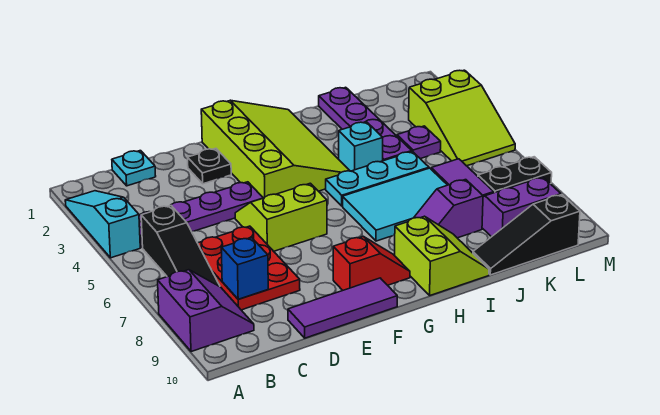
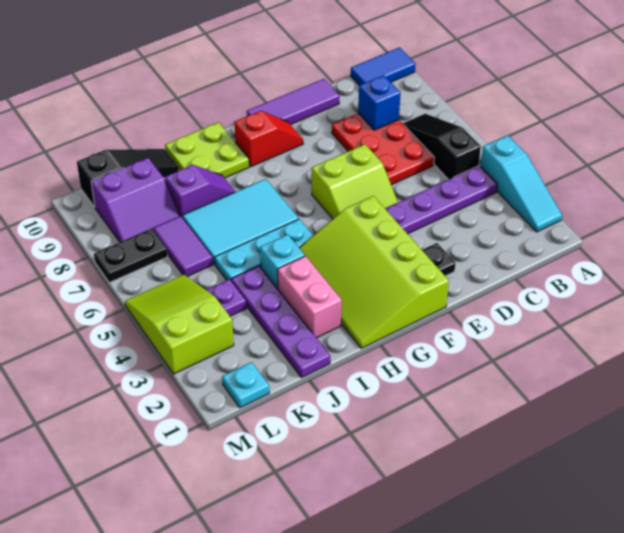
purple 2x2 slope [158,270,254,352] -> none
none -> blue 1x2 tile [351,48,416,85]
cyan 1x1 plate [112,151,156,186] -> cyan 1x1 plate moved to [222,362,269,408]
red 1x2 slope [333,236,410,290] -> red 1x2 slope turned to [234,111,303,167]
lime 2x2 slope [395,216,489,295] -> lime 2x2 plate [165,122,249,178]
none -> pink 1x2 brick [278,256,342,338]

